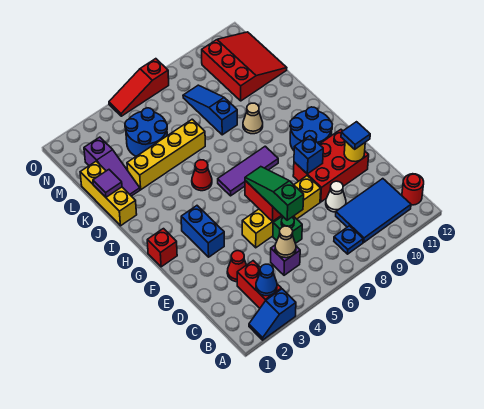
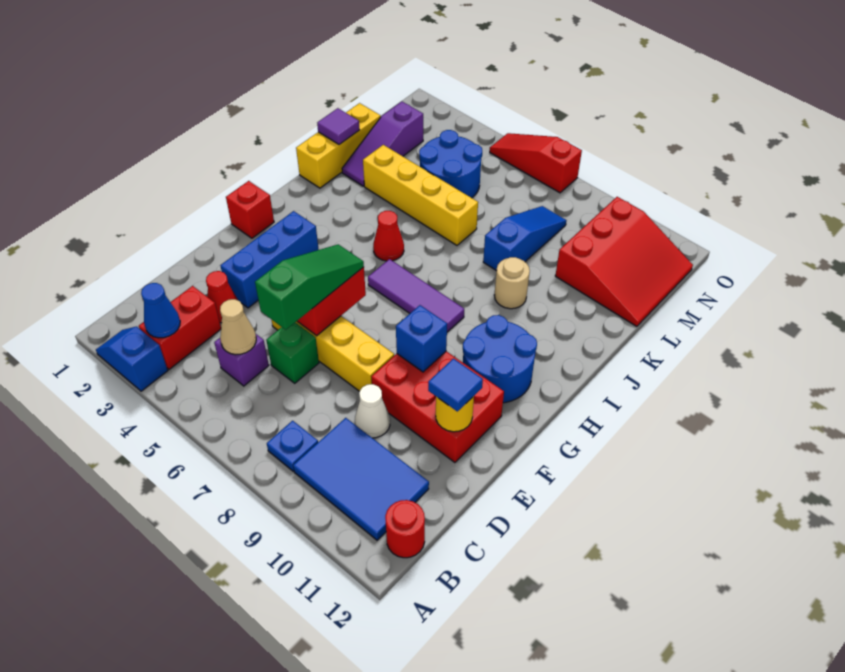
blue 1x2 brick [181,206,224,257] -> blue 1x3 brick [220,211,319,308]
tan 1x1 cone [243,103,263,134] -> tan 1x1 round brick [494,257,530,309]

